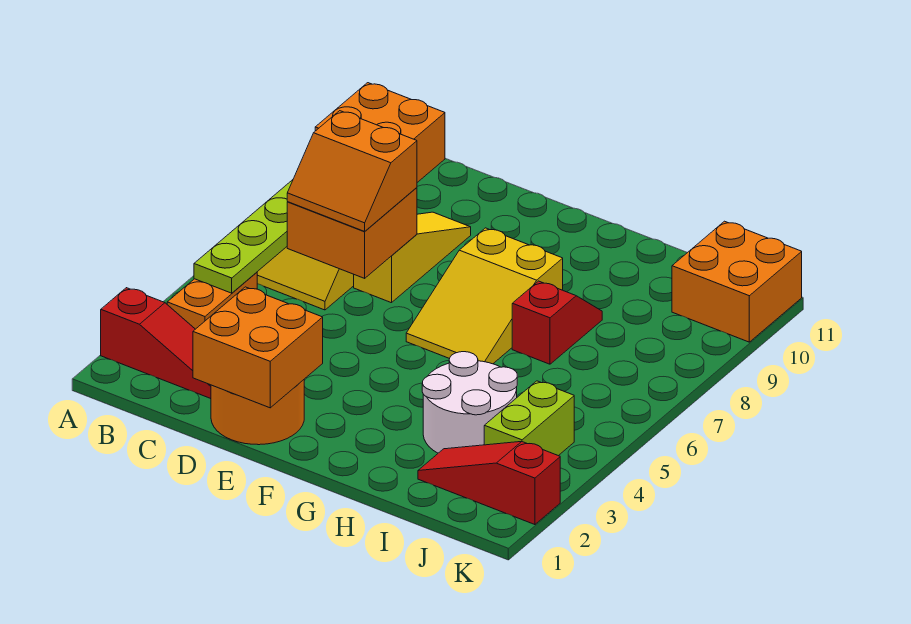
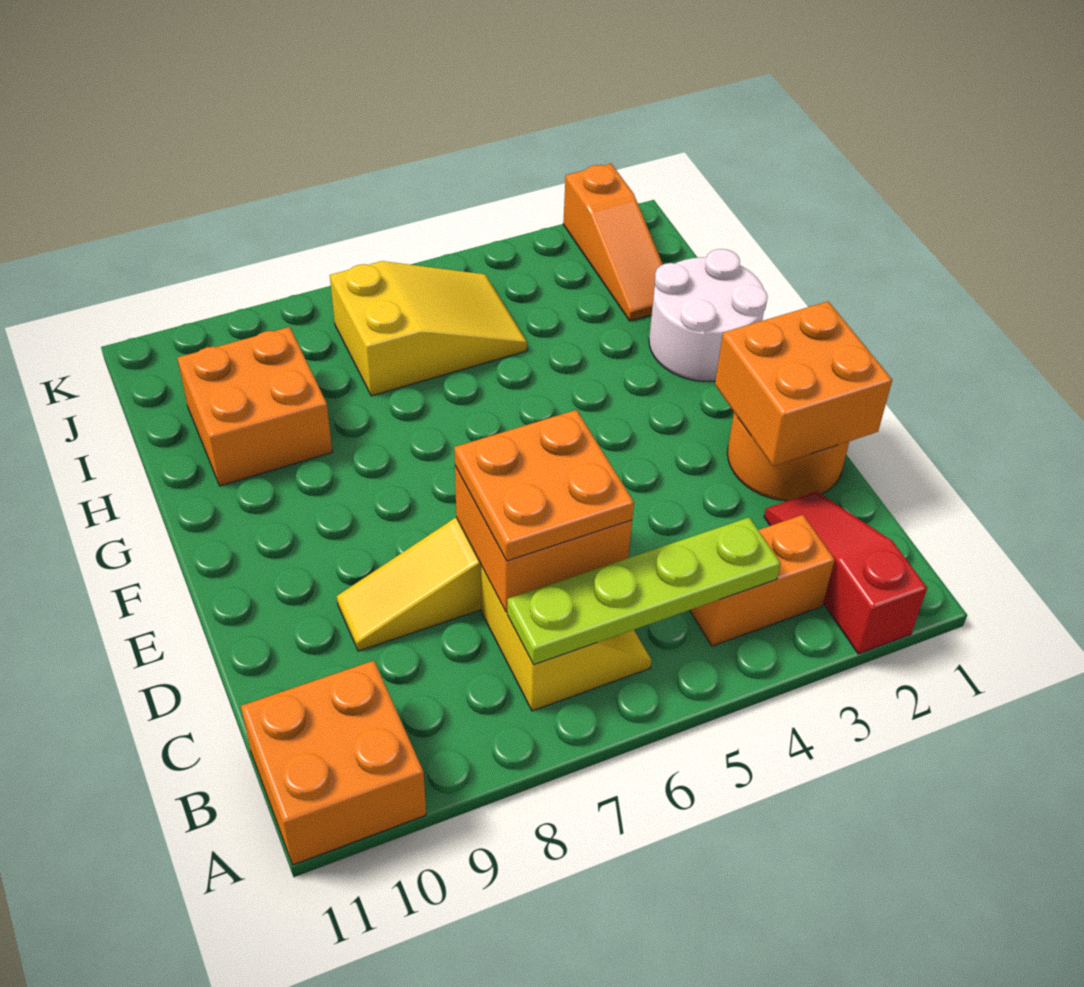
orange 2x2 slope [287,111,417,231] -> orange 2x2 plate [454,410,634,561]
yellow 2x3 slope [406,228,563,364] -> yellow 2x3 slope moved to [330,261,527,396]
white 2x2 round brick [422,352,517,453] -> white 2x2 round brick moved to [649,249,768,381]
red 1x2 slope [512,281,602,364] -> none
red 1x3 slope [418,442,560,525] -> orange 1x3 slope [563,164,663,321]
lime 1x2 brick [484,381,574,456] -> none
orange 2x2 brick [672,221,802,342] -> orange 2x2 brick moved to [177,327,332,486]

